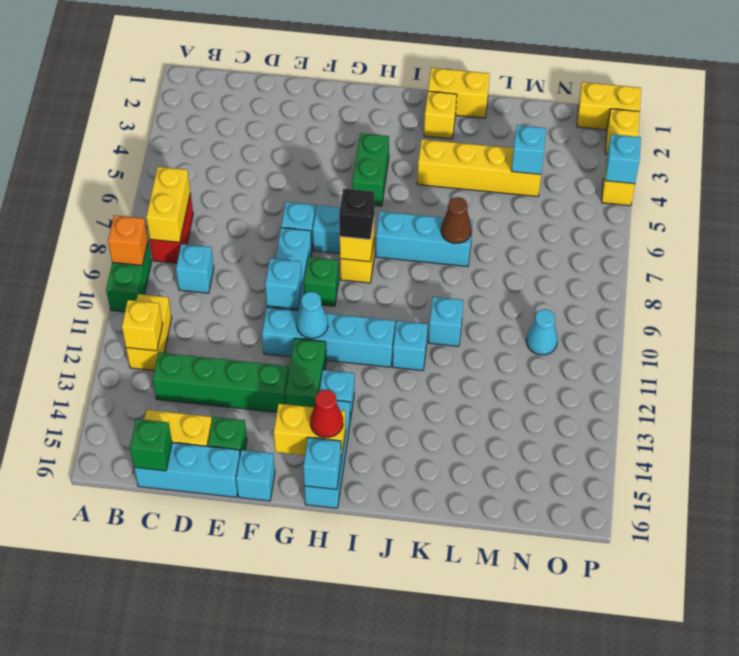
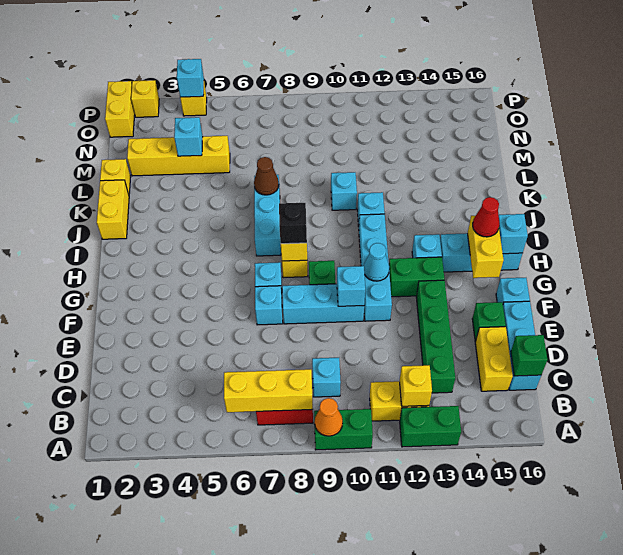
orange 1x1 brick [108,215,148,265] -> orange 1x1 cone [315,398,343,436]
yellow 1x2 brick [146,167,190,242] -> yellow 1x3 brick [224,369,313,412]
green 1x2 brick [352,133,389,206] -> green 1x2 brick moved to [400,406,461,447]
yellow 1x1 brick [424,91,457,139] -> yellow 1x1 brick moved to [100,159,131,194]
yellow 1x4 brick [417,139,541,197] -> yellow 1x4 brick turned to [127,136,230,176]
cyan 1x1 cone [526,309,558,355] -> none

